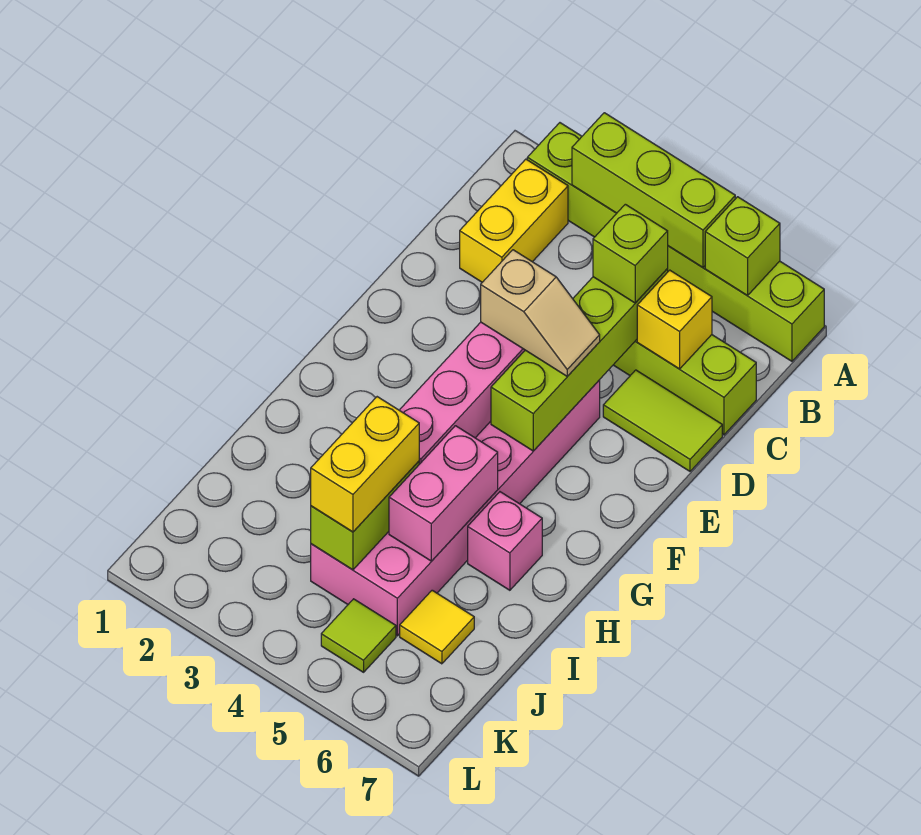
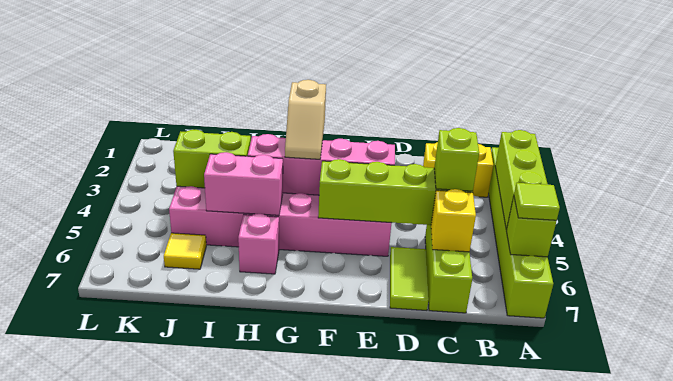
tan 1x2 slope [481,250,600,376] -> tan 1x2 slope moved to [285,80,326,159]
yellow 1x2 brick [311,397,419,532] -> none
lime 1x1 tile [321,599,396,672] -> lime 1x1 tile moved to [514,183,560,220]

